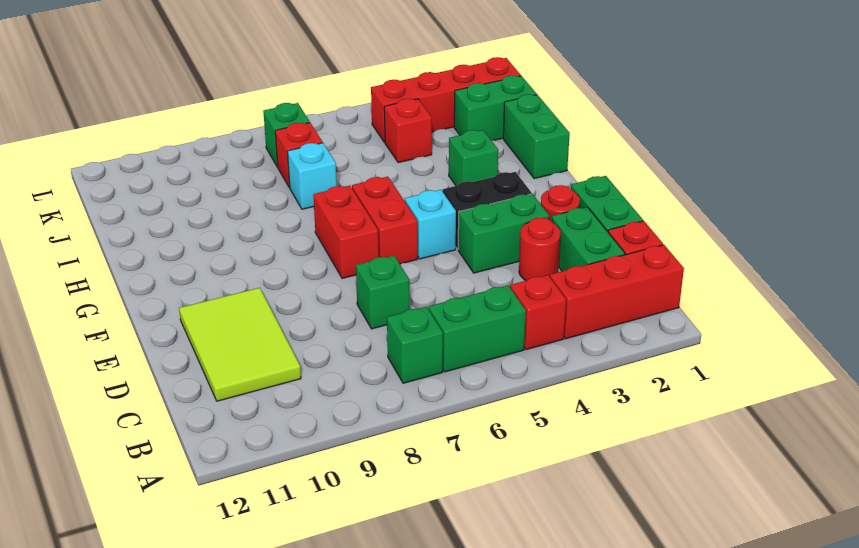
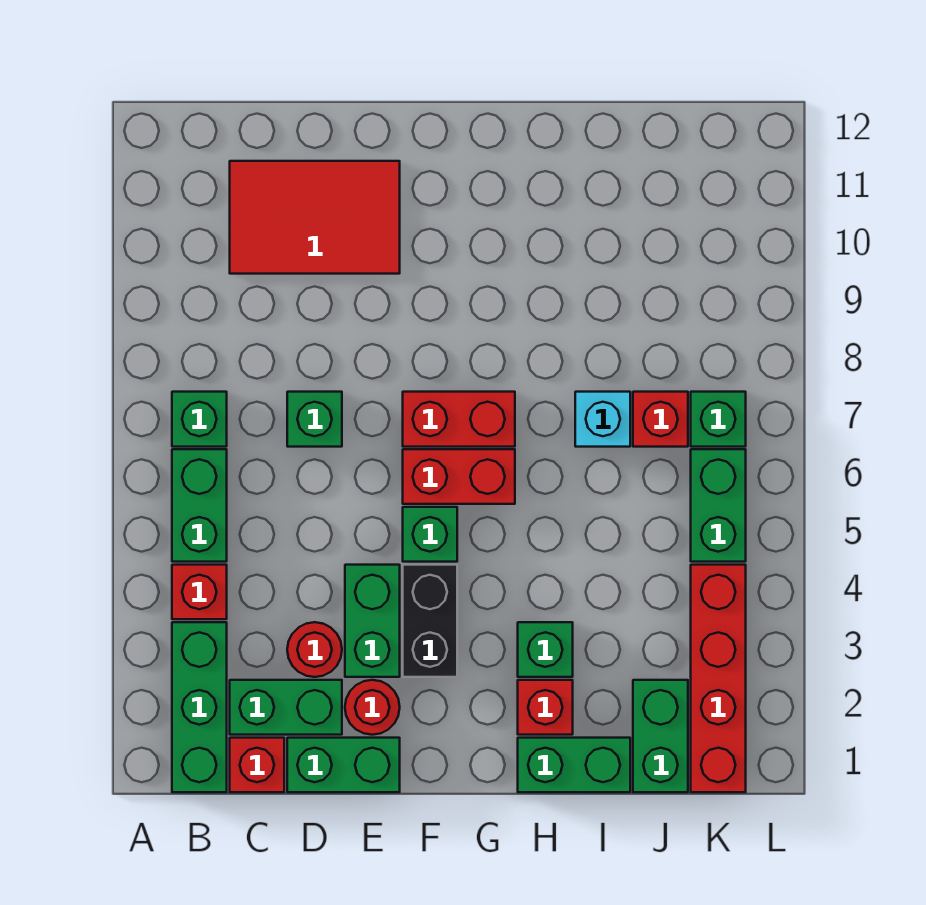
red 1x3 brick [550,245,684,339] -> green 1x3 brick [172,622,227,792]
lime 2x3 tile [179,288,301,401] -> red 2x3 tile [230,161,400,274]
cyan 1x1 brick [405,190,456,259] -> green 1x1 brick [403,507,457,562]
red 1x1 brick [384,99,432,163] -> red 1x1 brick moved to [518,680,573,735]
none -> green 1x2 brick [691,449,746,562]

